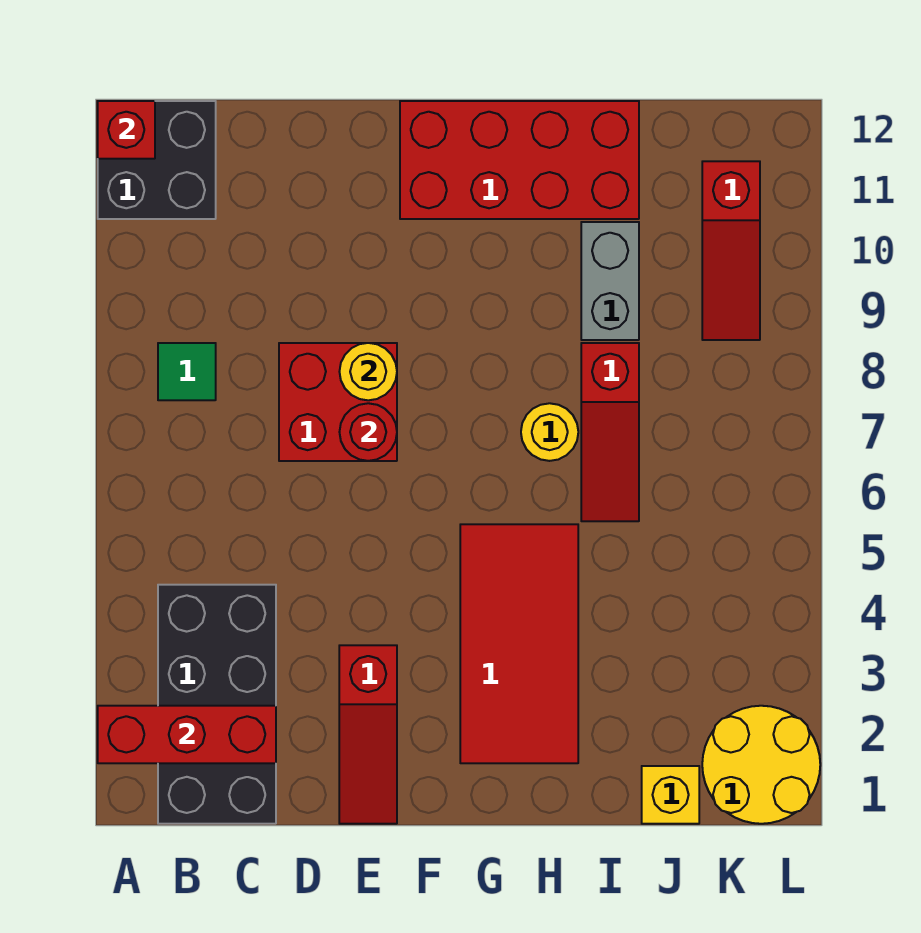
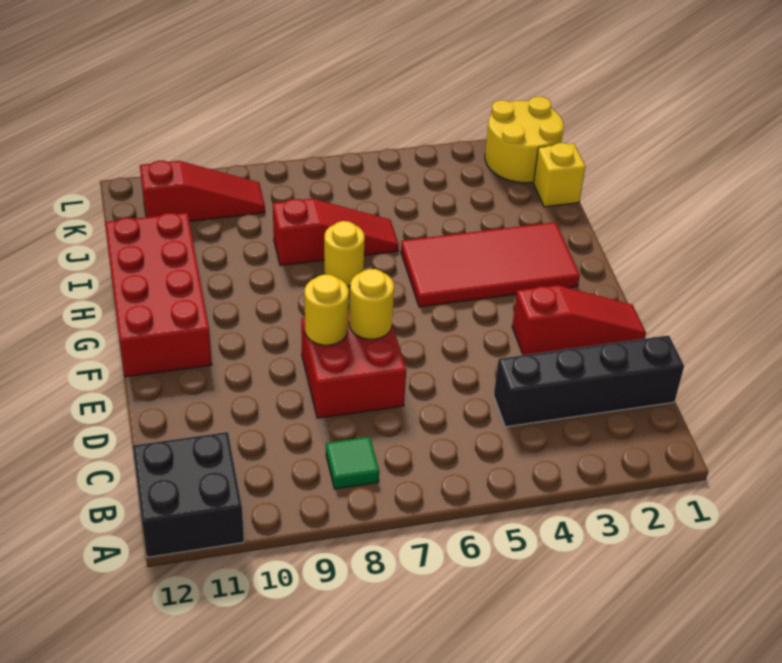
red 1x3 brick [98,706,276,763] -> none
red 1x1 brick [98,101,155,159] -> none
black 2x4 brick [158,585,276,824] -> black 1x4 brick [494,335,684,427]
red 1x1 round brick [340,403,397,461] -> yellow 1x1 round brick [349,269,394,339]
grey 1x2 brick [581,222,639,340] -> none

